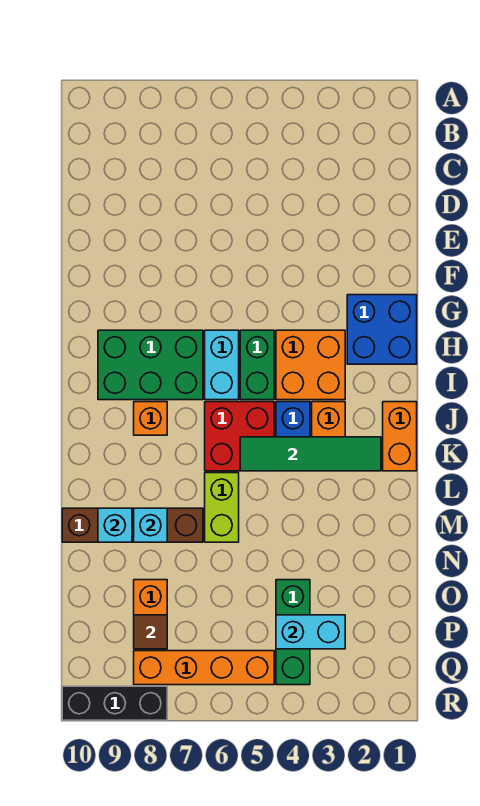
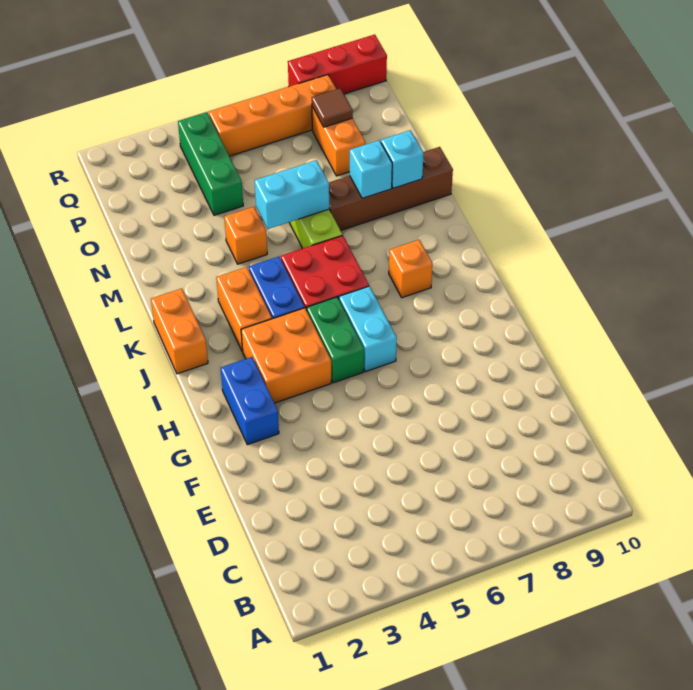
blue 2x2 brick [347,295,417,364] -> blue 1x2 brick [221,357,279,445]
green 2x3 brick [98,330,203,400] -> none
green 1x4 tile [240,437,381,471] -> none
none -> orange 1x1 brick [224,207,267,264]
cyan 1x2 brick [276,615,345,649] -> cyan 1x2 brick moved to [254,160,329,229]
black 1x3 brick [62,686,167,720] -> red 1x3 brick [288,35,387,94]

